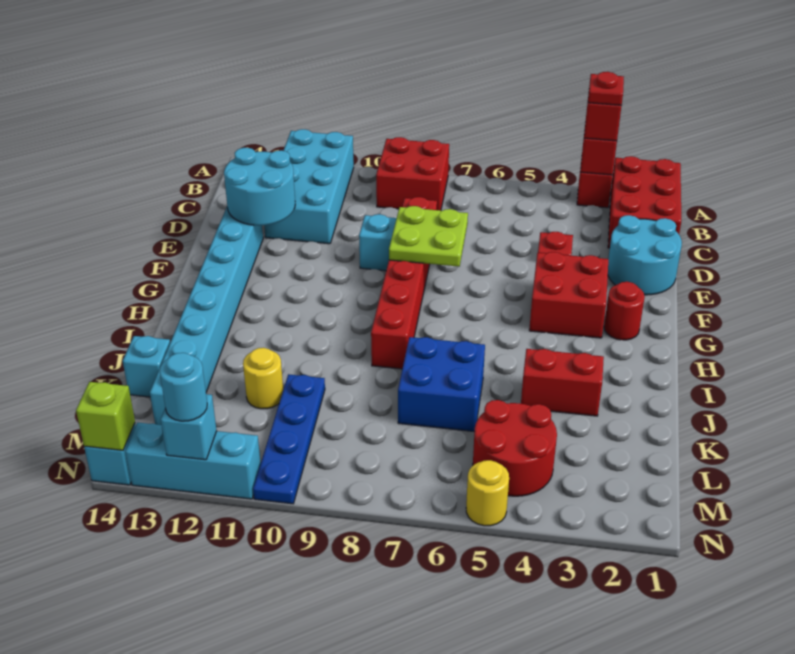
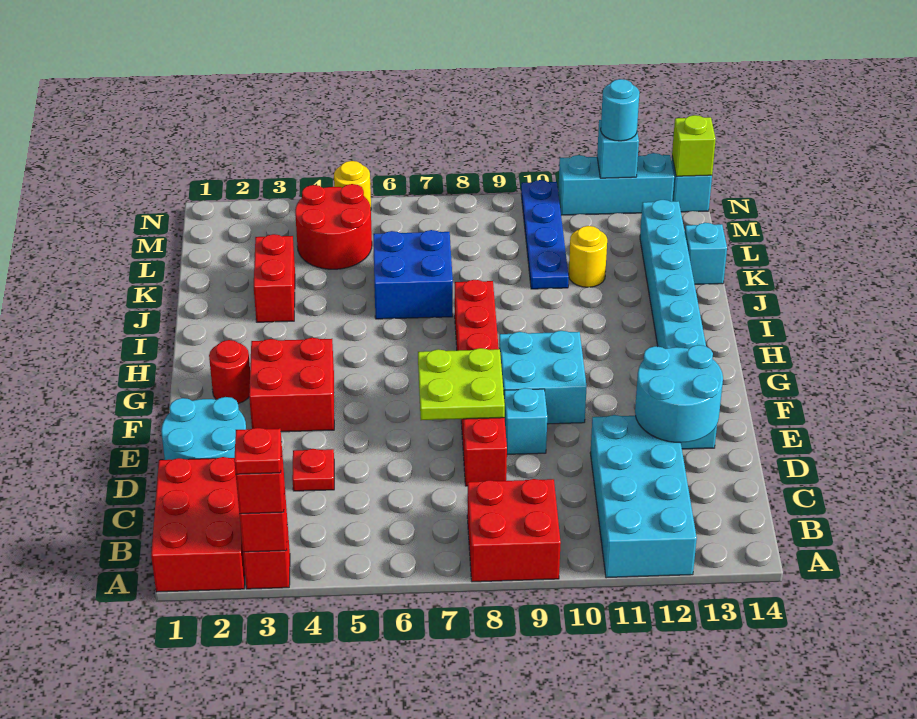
none -> cyan 2x2 brick [499,331,587,424]
red 1x2 brick [521,349,604,416] -> red 1x2 brick turned to [254,234,295,322]

